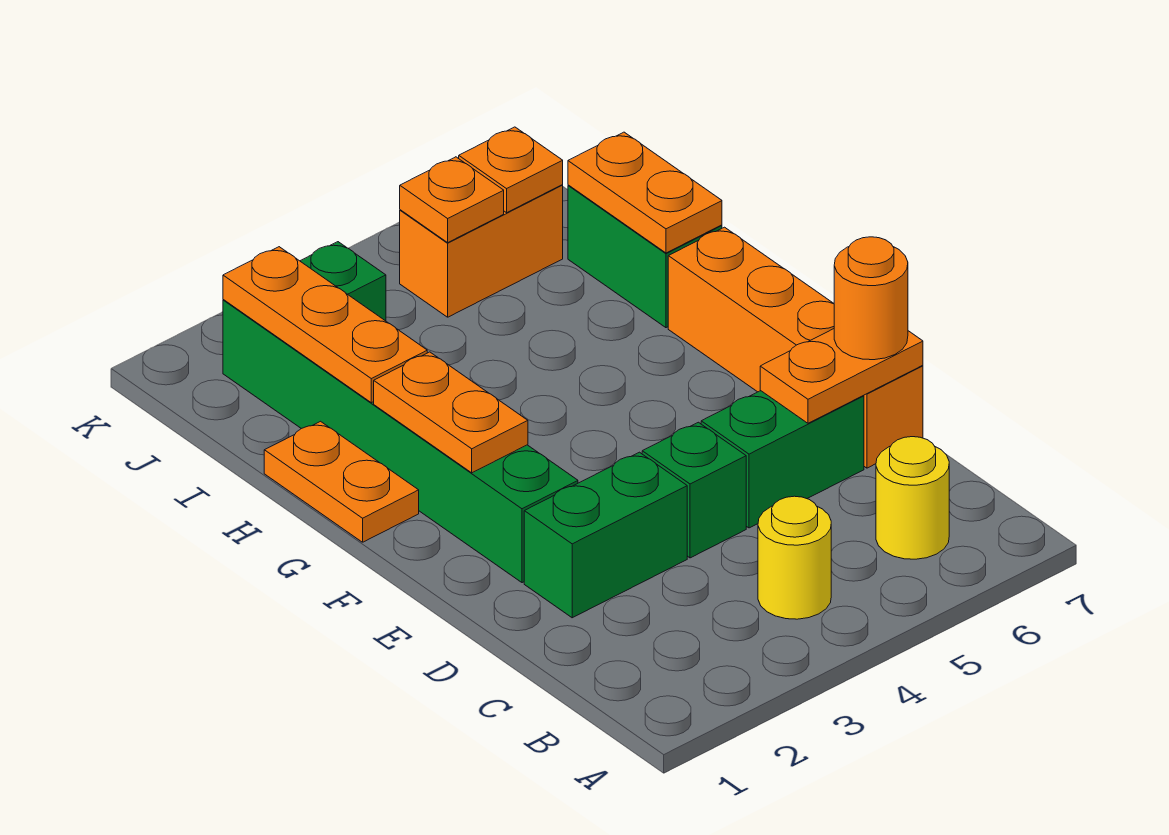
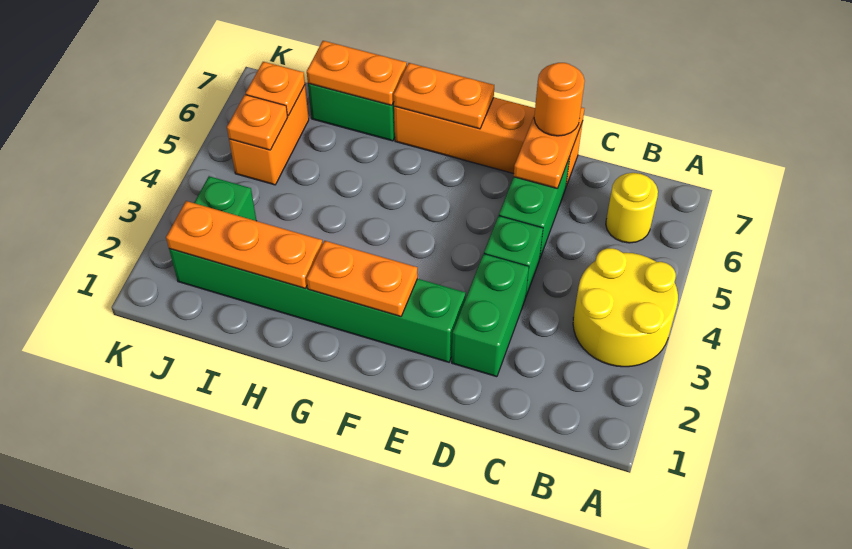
yellow 1x1 round brick [758,496,831,619] -> yellow 2x2 round brick [573,248,678,367]
orange 1x2 plate [264,421,419,542] -> orange 1x2 plate moved to [394,63,494,129]

